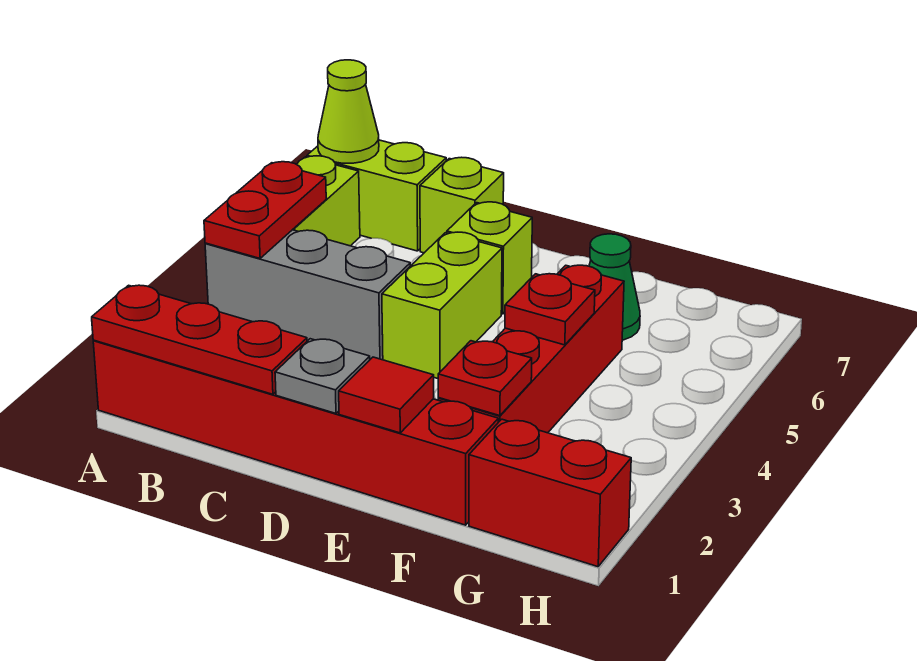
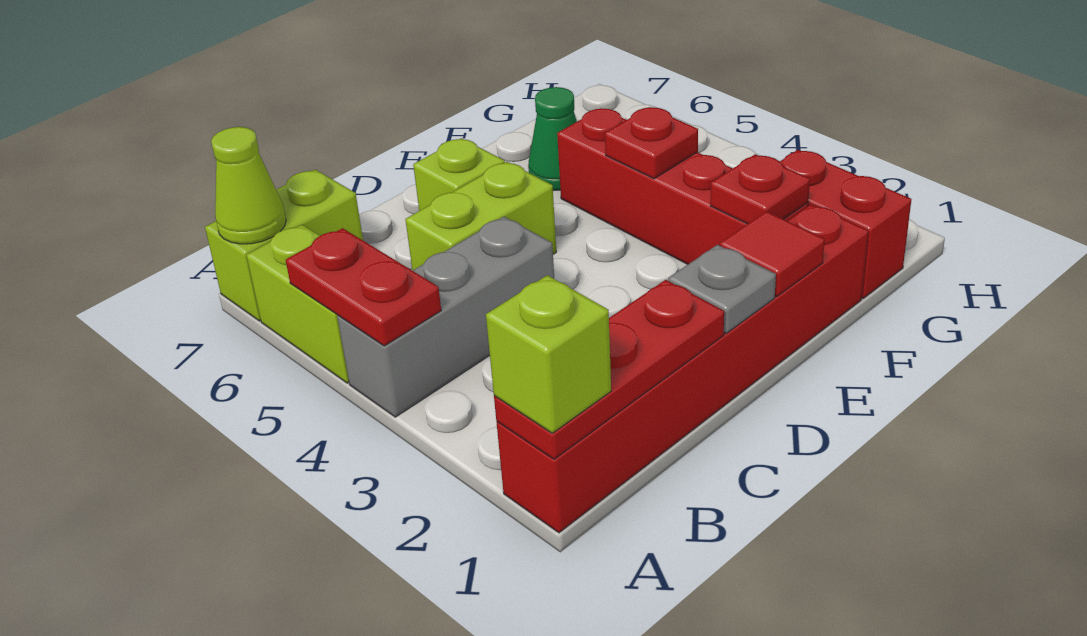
lime 1x1 brick [420,157,504,253] -> lime 1x1 brick moved to [486,275,611,433]
lime 1x2 brick [382,232,502,378] -> lime 1x2 brick turned to [405,162,556,271]
red 1x2 brick [469,419,631,567] -> red 1x2 brick turned to [780,150,911,299]

